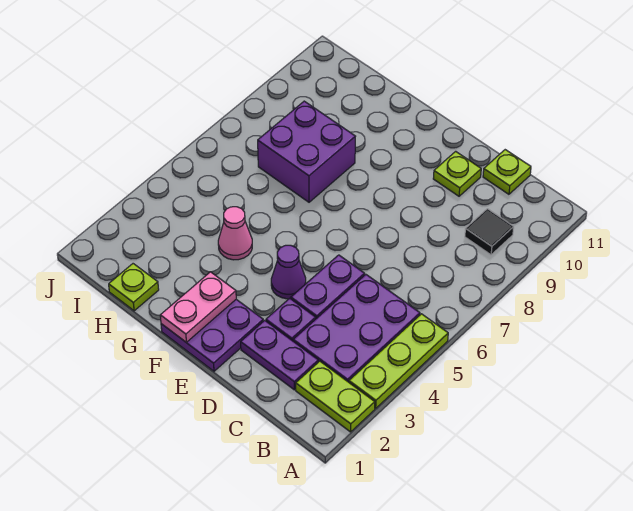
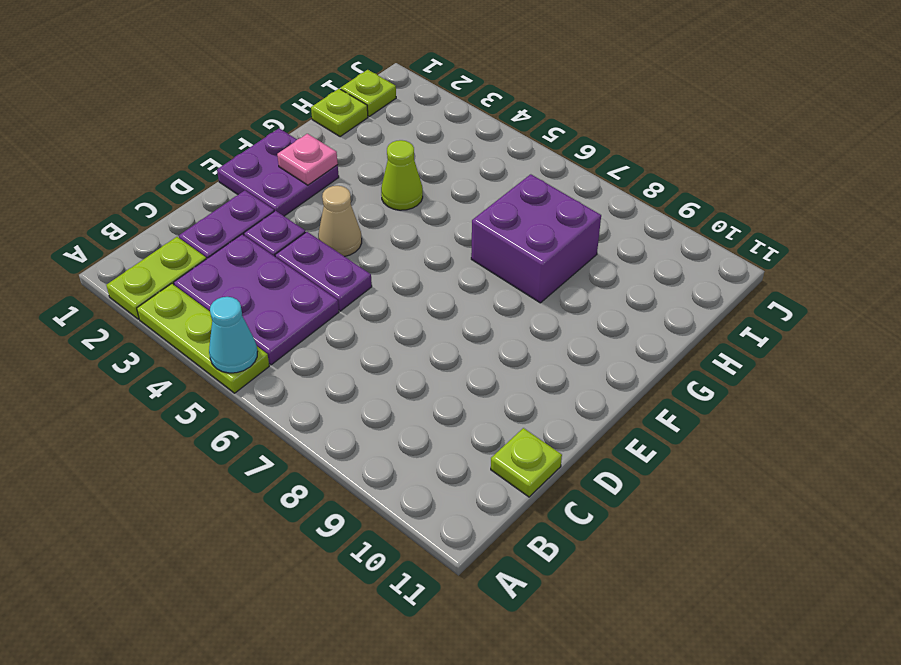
none -> cyan 1x1 cone [209,297,257,373]
black 1x1 tile [465,209,514,255] -> none
lime 1x1 plate [433,151,481,196] -> lime 1x1 plate moved to [341,70,396,116]
purple 1x1 cone [271,245,306,299] -> tan 1x1 cone [318,186,362,257]
pink 1x2 plate [160,272,236,342] -> pink 1x1 plate [277,134,338,185]
pink 1x1 cone [218,207,252,260] -> lime 1x1 cone [381,140,423,210]

